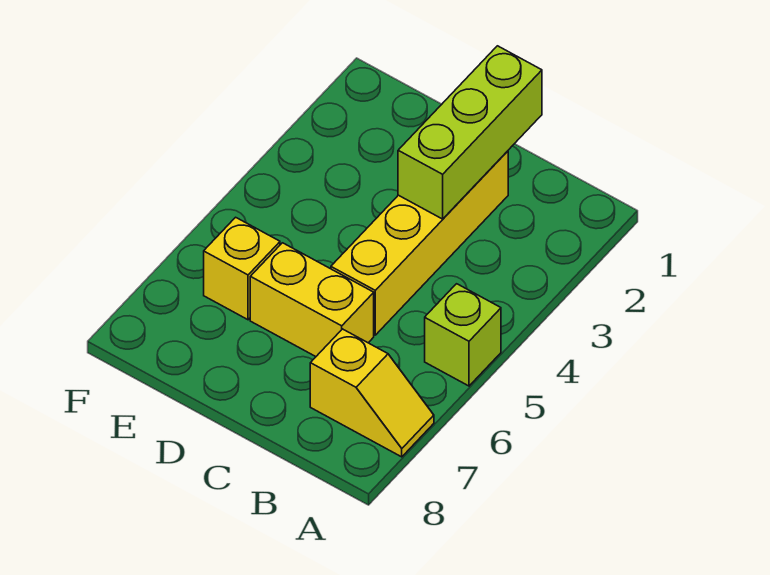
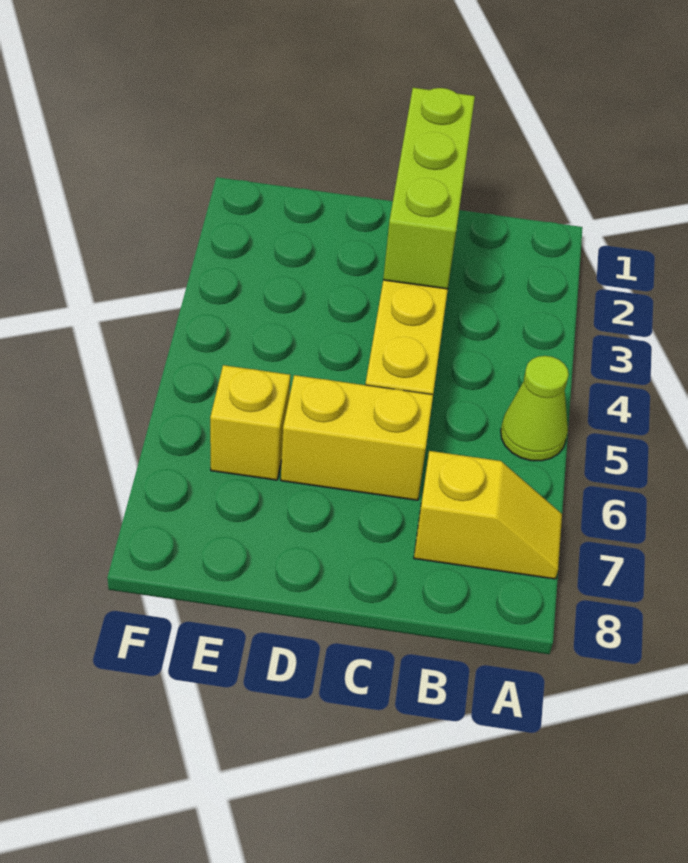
lime 1x1 brick [425,284,501,386] -> lime 1x1 cone [501,356,569,461]

